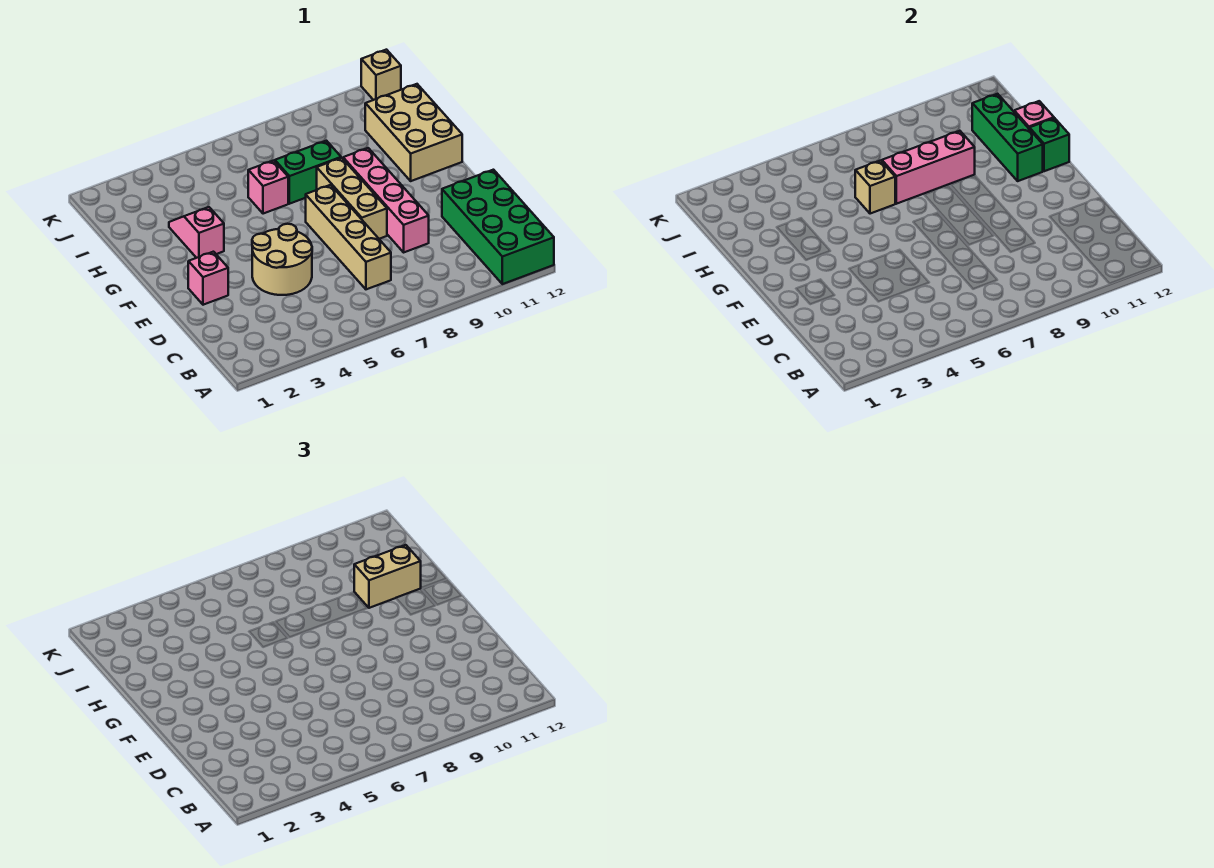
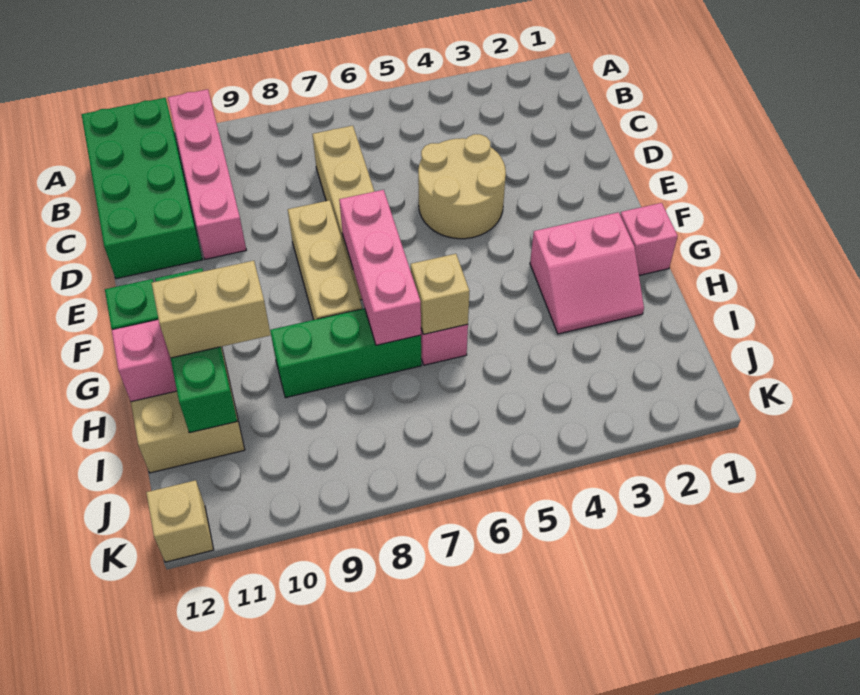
pink 1x4 brick [343,148,429,252] -> pink 1x4 brick moved to [168,89,246,259]
pink 1x1 brick [188,252,228,305] -> pink 1x1 brick moved to [620,203,678,275]
pink 1x2 slope [169,207,224,258] -> pink 2x2 slope [530,212,644,334]
green 1x2 brick [275,141,341,204] -> green 1x3 brick [270,309,421,398]
pink 1x3 brick [882,131,975,204] -> pink 1x3 brick turned to [339,190,421,345]

